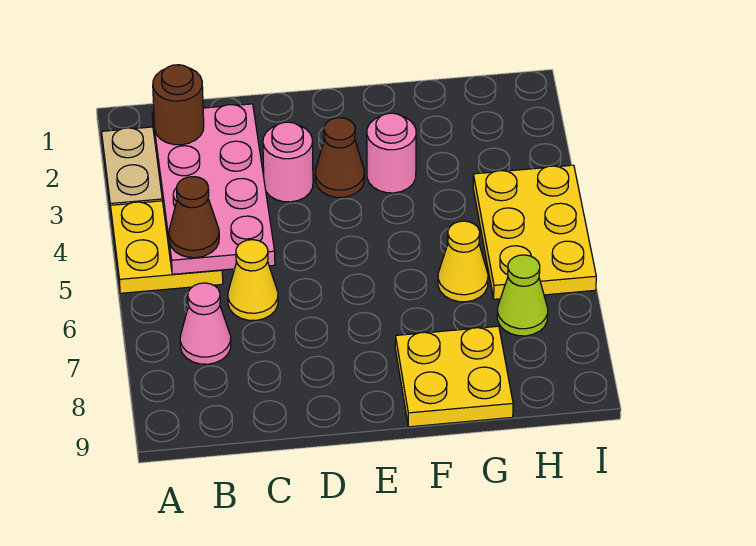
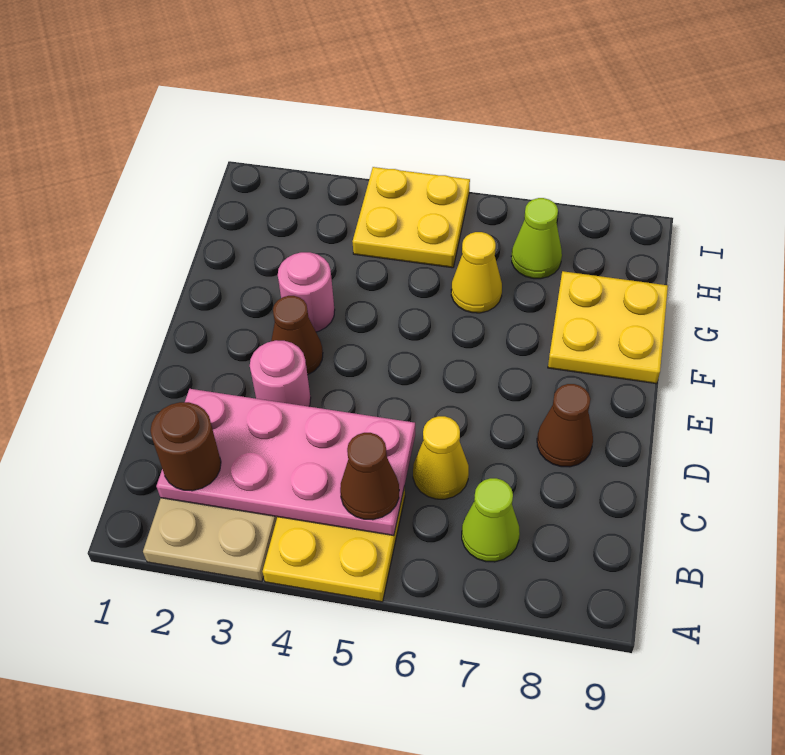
pink 1x1 cone [180,283,231,364] -> lime 1x1 cone [462,478,520,562]
none -> brown 1x1 cone [537,384,593,467]
yellow 2x3 plate [473,165,596,299] -> yellow 2x2 plate [353,167,470,268]

